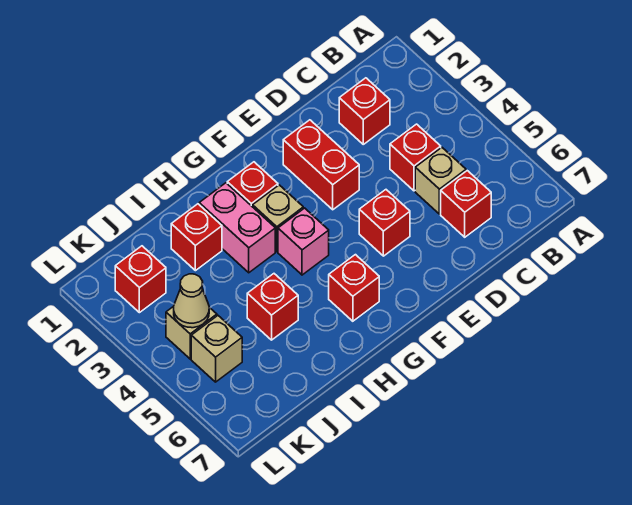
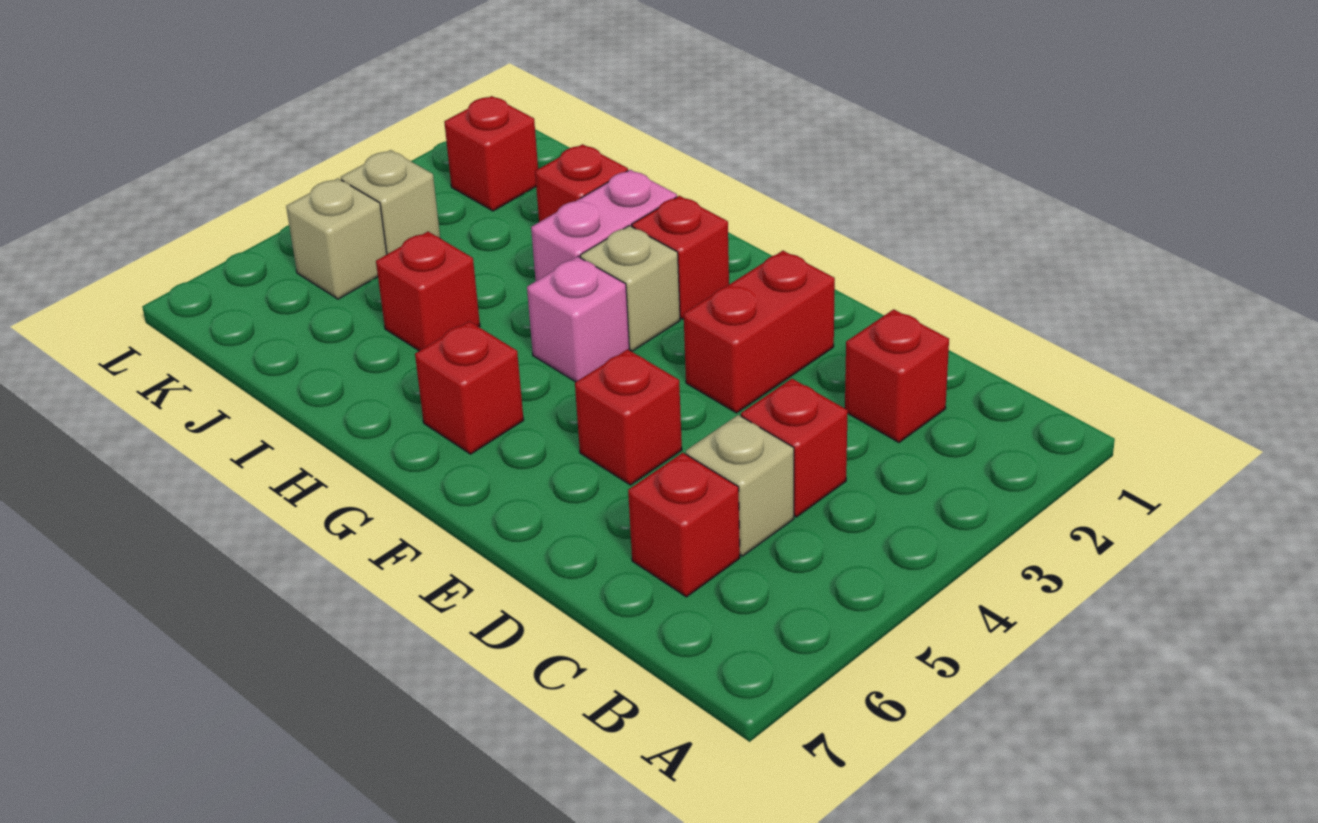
tan 1x1 cone [174,274,209,328] -> none

